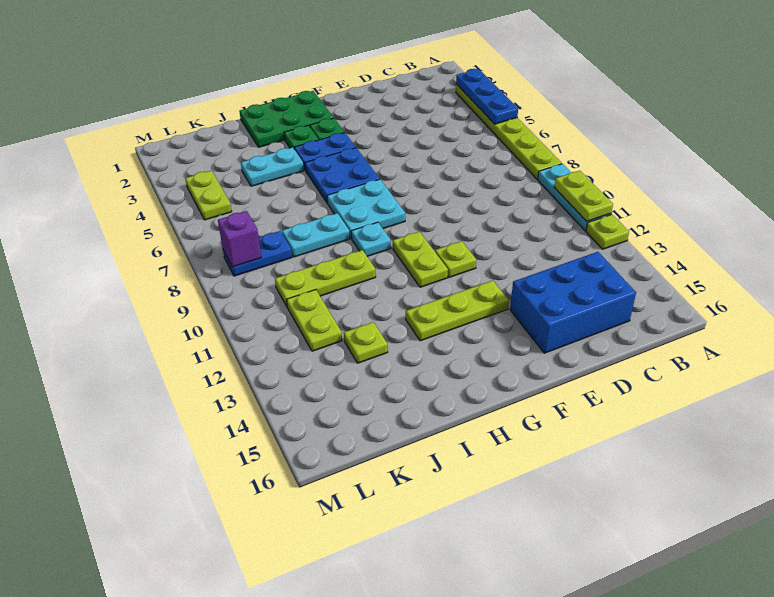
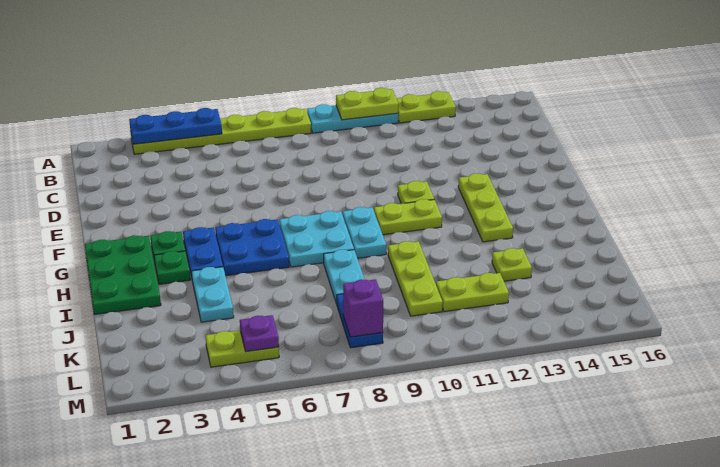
lime 1x1 plate [586,214,629,249] -> lime 1x2 plate [396,91,456,123]
blue 2x3 brick [510,252,636,353] -> none
cyan 1x1 plate [351,222,391,256] -> cyan 1x2 plate [343,207,386,258]
none -> purple 1x1 plate [240,315,279,352]

